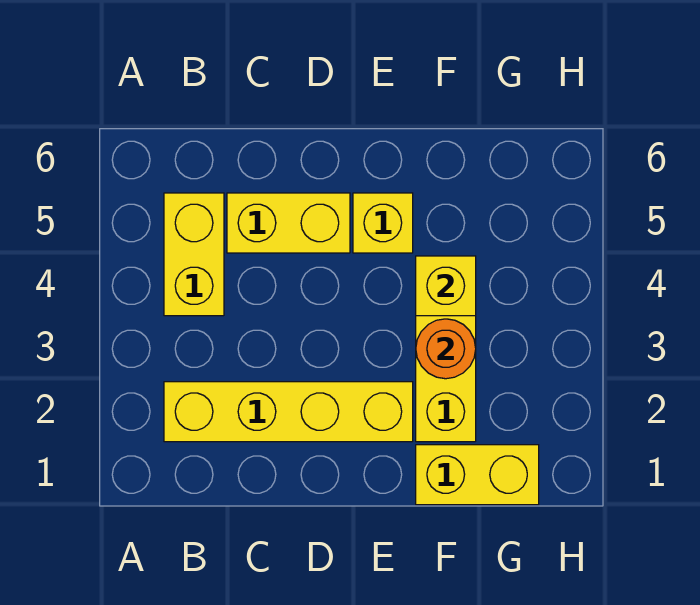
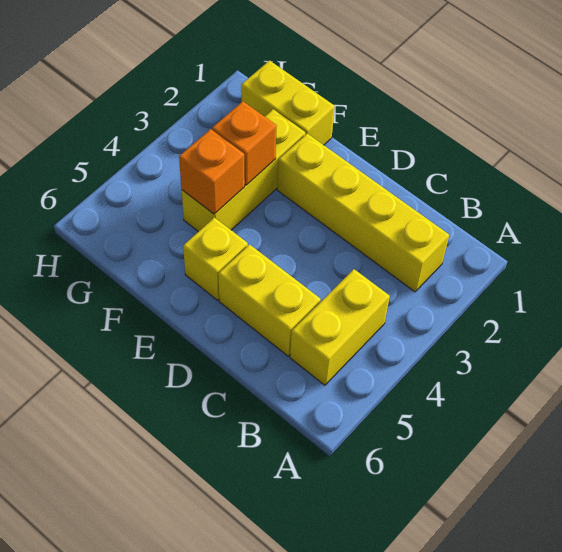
orange 1x1 round brick [416,319,476,379] -> orange 1x1 brick [212,101,277,185]
yellow 1x1 brick [416,256,476,316] -> orange 1x1 brick [179,129,245,214]

